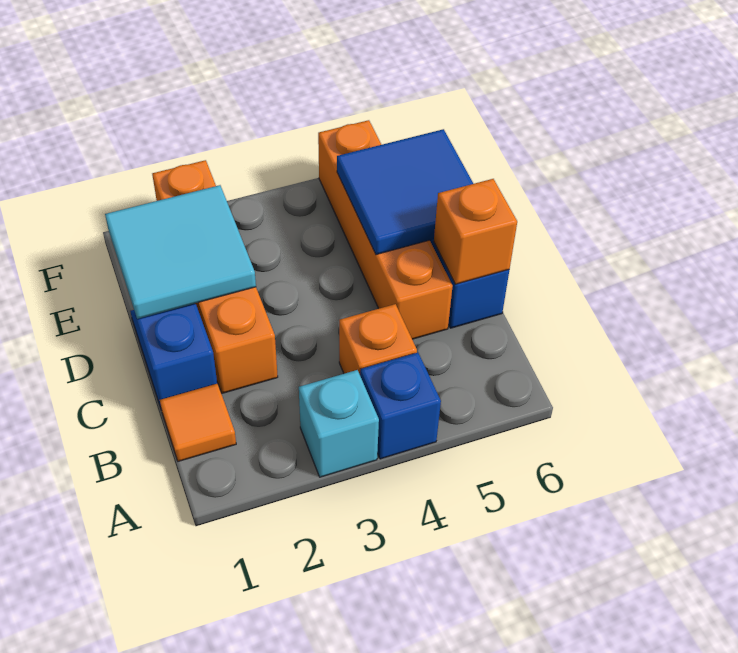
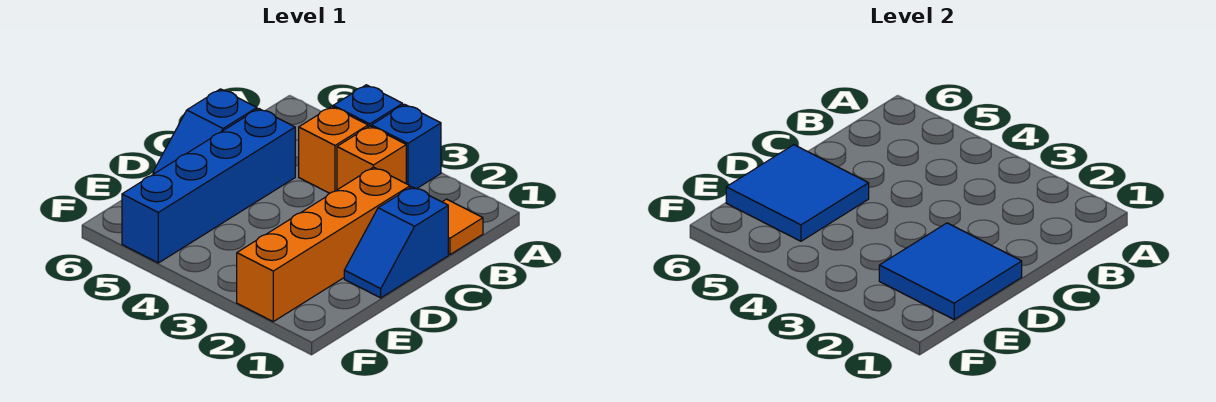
cyan 1x1 brick [299,370,379,477] -> blue 1x1 brick [372,104,441,189]
orange 1x4 brick [318,120,453,339] -> blue 1x4 brick [122,109,295,263]
orange 1x1 brick [434,179,517,284] -> orange 1x1 brick moved to [337,126,406,190]
cyan 2x2 tile [105,185,256,319] -> blue 2x2 tile [879,223,1022,319]

